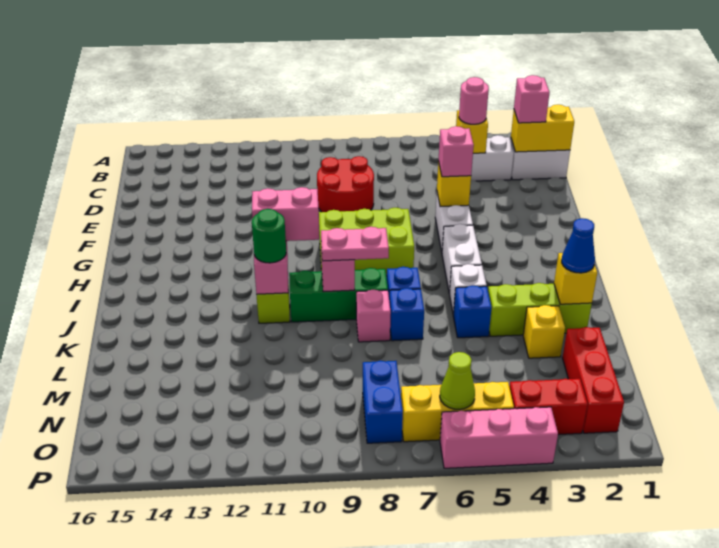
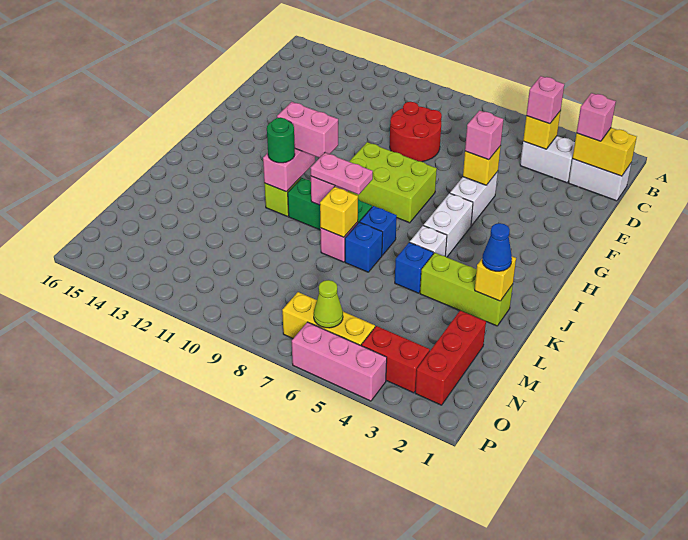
pink 1x1 round brick [459,77,489,124] -> pink 1x1 brick [526,76,564,124]
yellow 1x1 brick [523,305,565,358] -> yellow 1x1 brick moved to [320,187,358,237]
blue 1x2 brick [363,361,403,443] -> none

